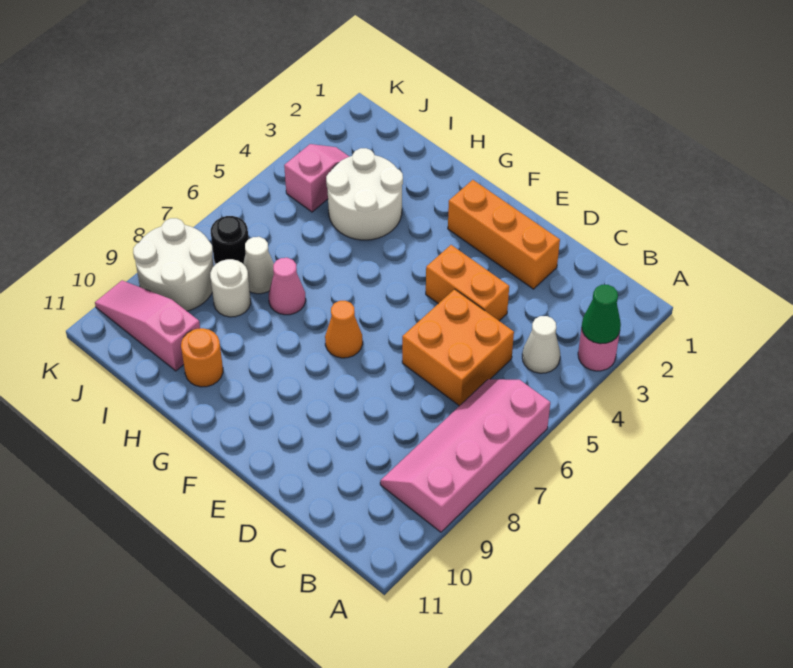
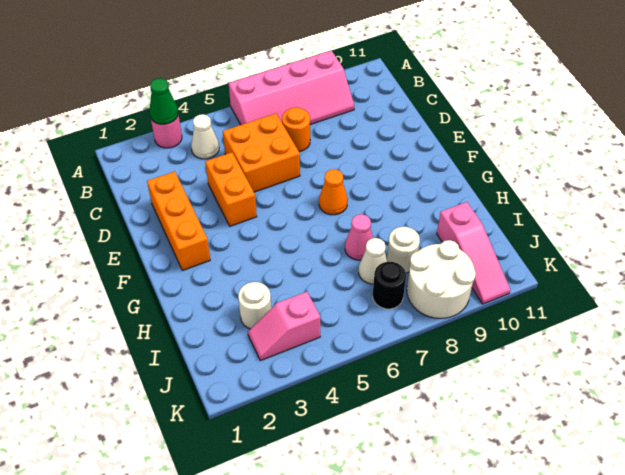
white 2x2 round brick [326,148,403,240] -> white 1x1 round brick [238,282,271,329]
orange 1x1 round brick [181,328,223,387] -> orange 1x1 round brick moved to [282,107,310,152]

